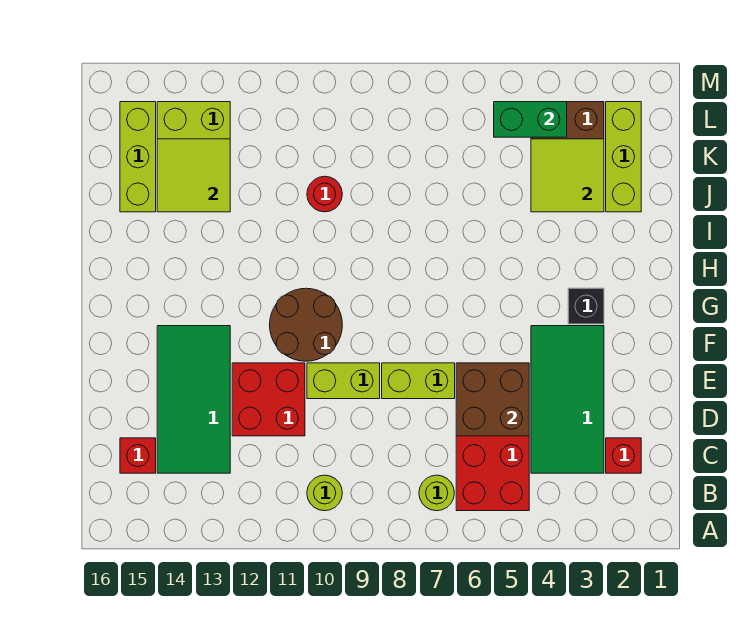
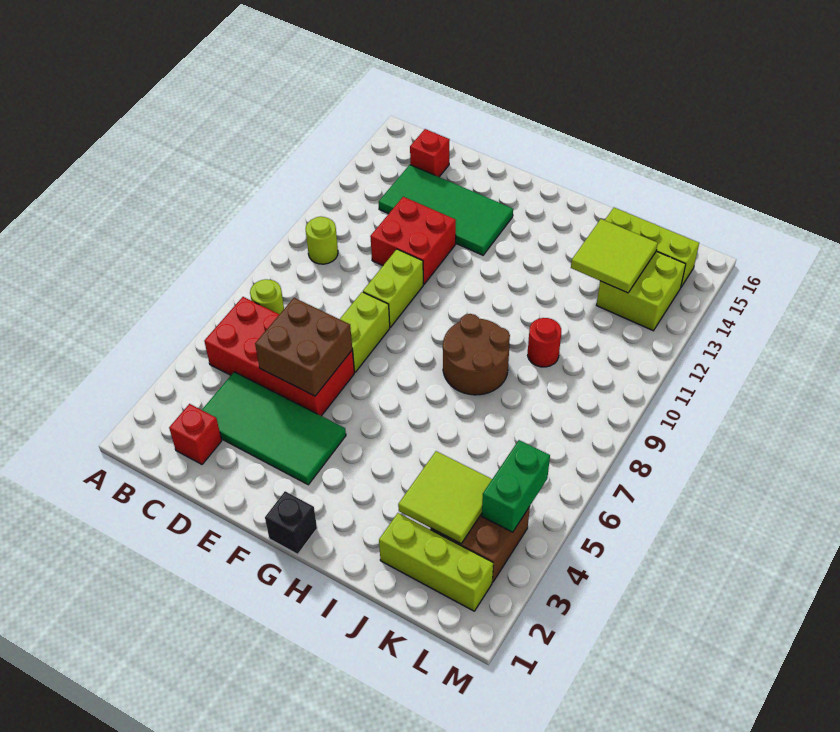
brown 2x2 round brick [270,288,342,361] -> brown 2x2 round brick moved to [443,314,510,395]
black 1x1 brick [568,288,604,324] -> black 1x1 brick moved to [265,491,317,554]

